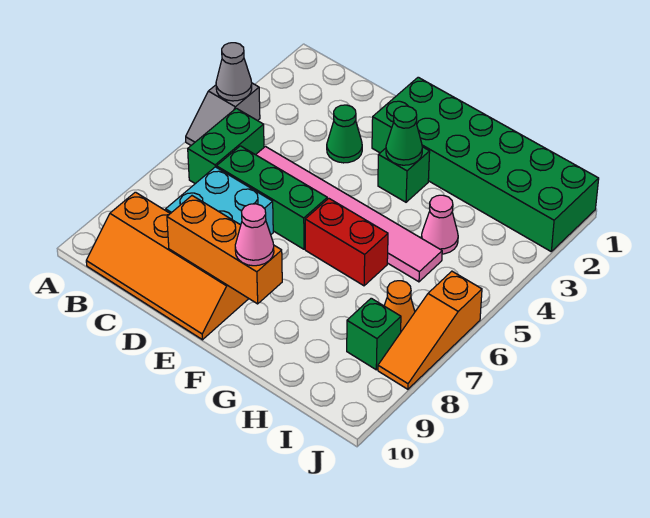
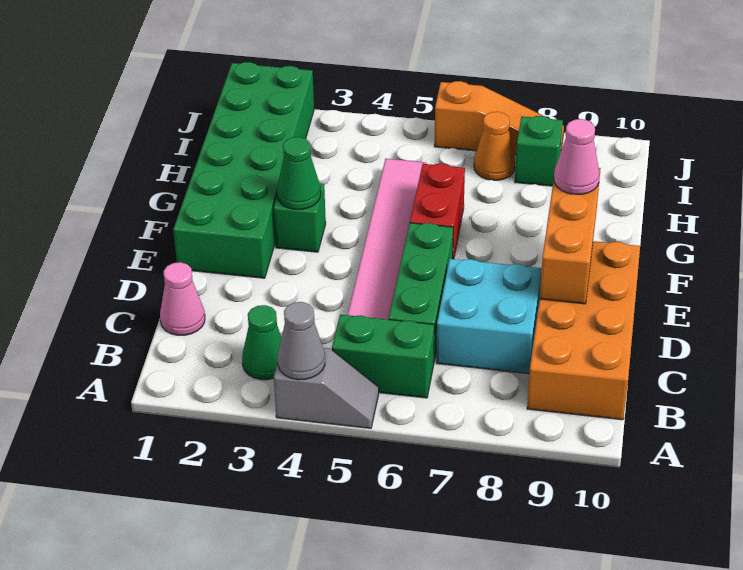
orange 2x4 slope [86,192,249,340] -> orange 2x4 brick [527,241,640,420]
green 1x1 cone [327,105,362,163] -> green 1x1 cone moved to [242,305,281,380]
pink 1x1 cone [421,195,458,254] -> pink 1x1 cone moved to [160,262,205,335]

